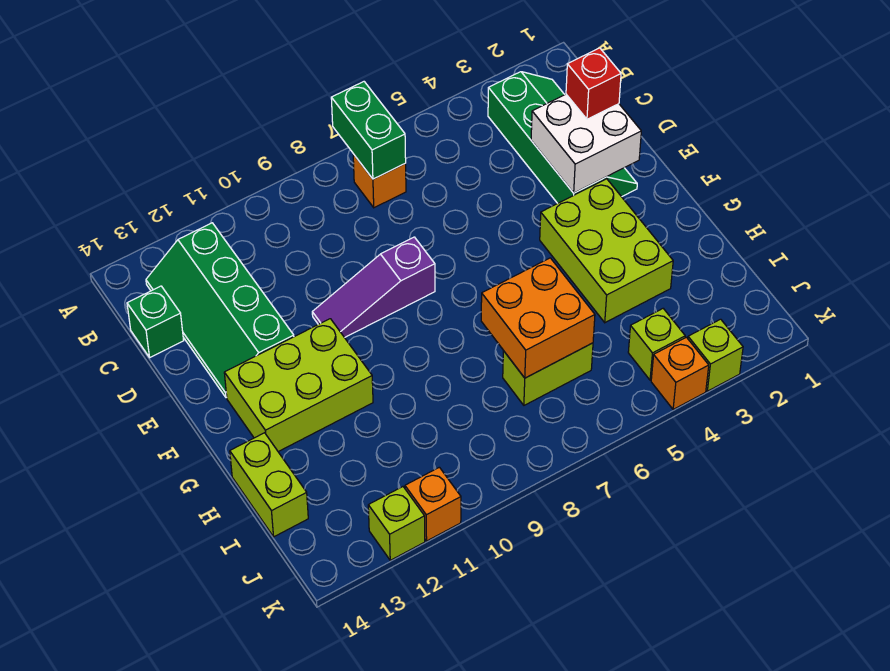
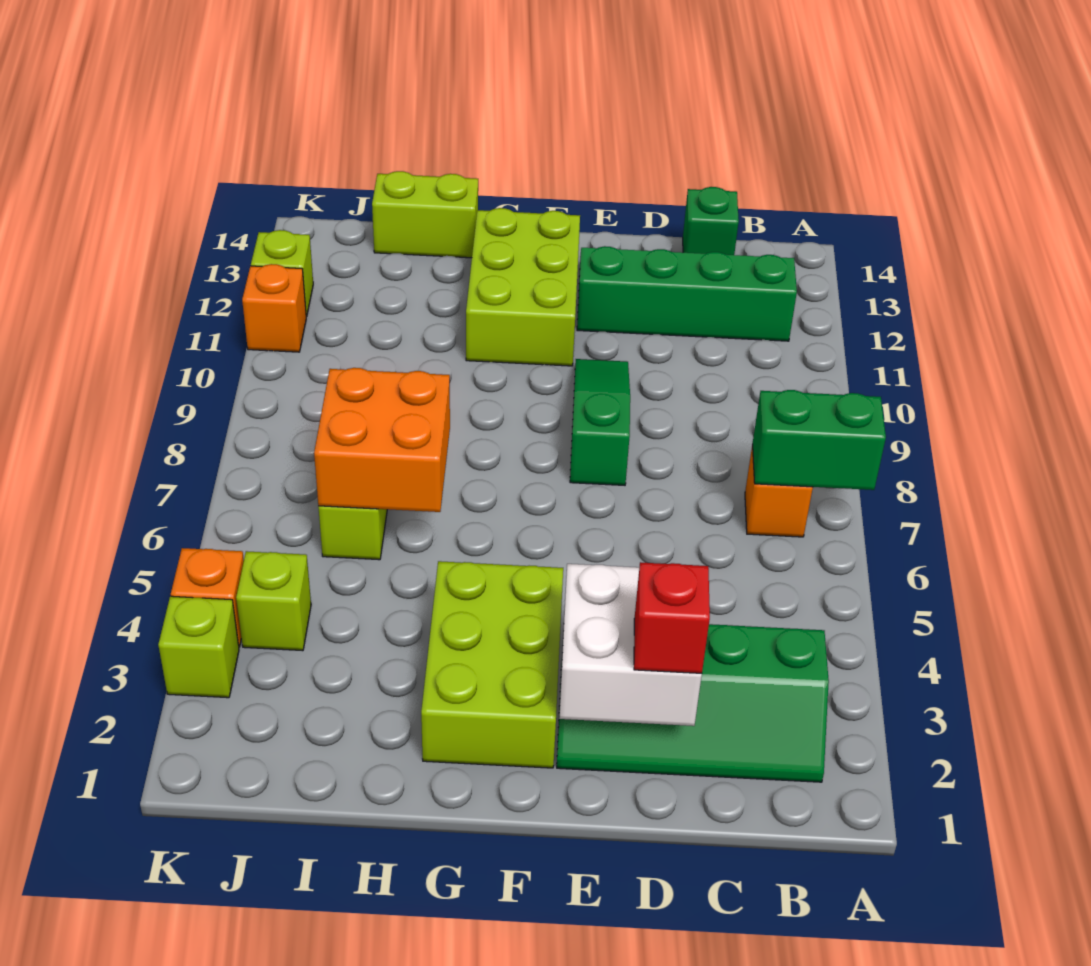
purple 1x3 slope [312,237,435,338] -> green 1x3 slope [570,359,630,485]
lime 2x3 brick [540,179,673,323] -> lime 2x3 brick turned to [421,561,563,768]

